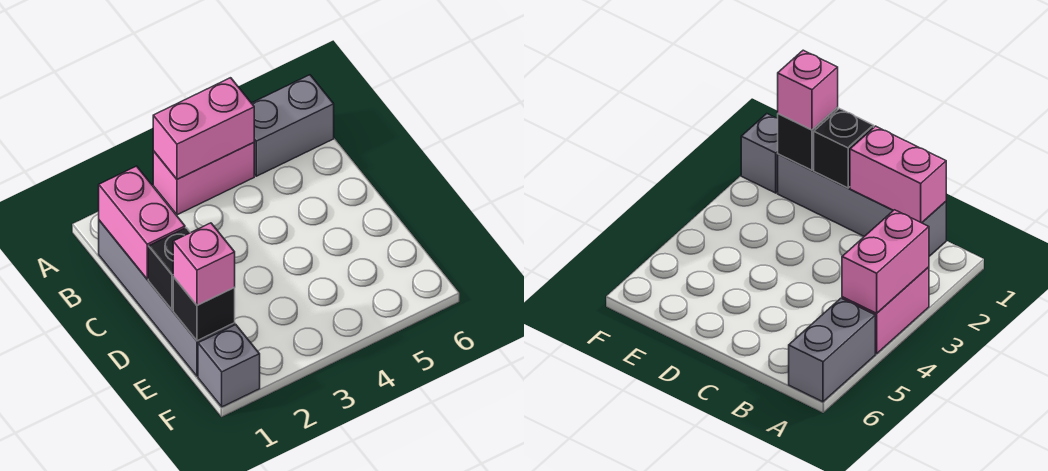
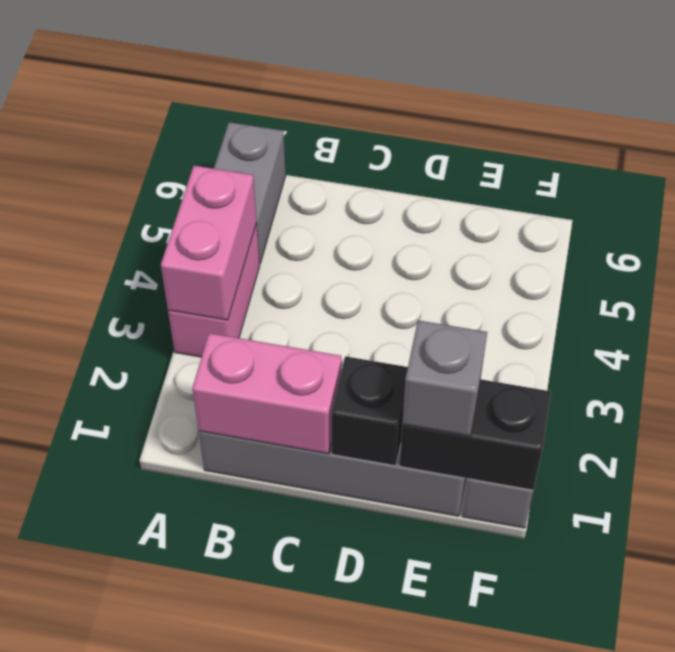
black 1x1 brick [173,277,235,341] -> black 1x2 brick [400,379,551,490]
pink 1x1 brick [173,223,235,305] -> grey 1x1 brick [402,320,487,436]

